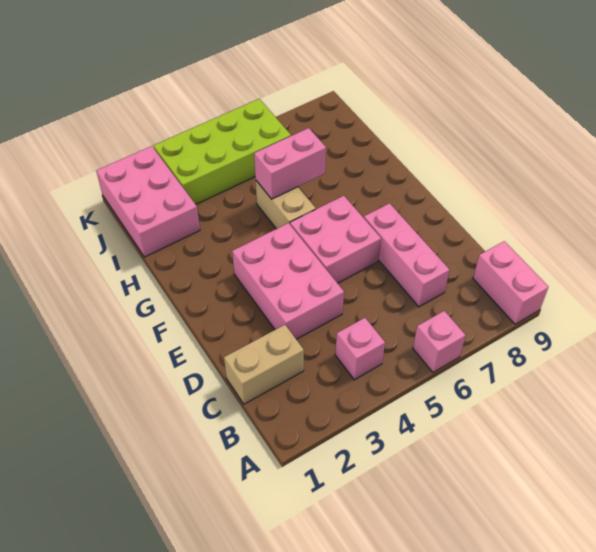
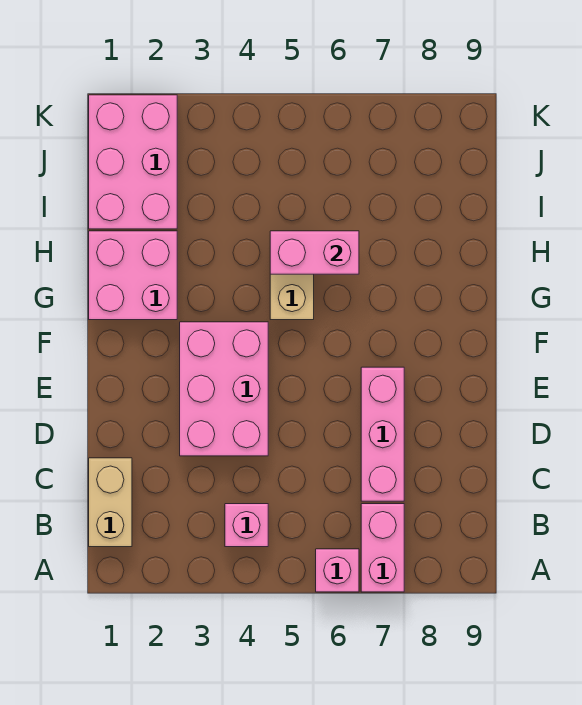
pink 1x2 brick [473,241,548,324] -> pink 1x2 brick moved to [361,504,404,592]
tan 1x2 brick [224,325,304,404] -> tan 1x2 brick turned to [89,458,132,547]
pink 2x2 brick [290,196,381,283] -> pink 2x2 brick moved to [89,231,177,320]
lime 2x4 brick [153,99,291,204] -> none

